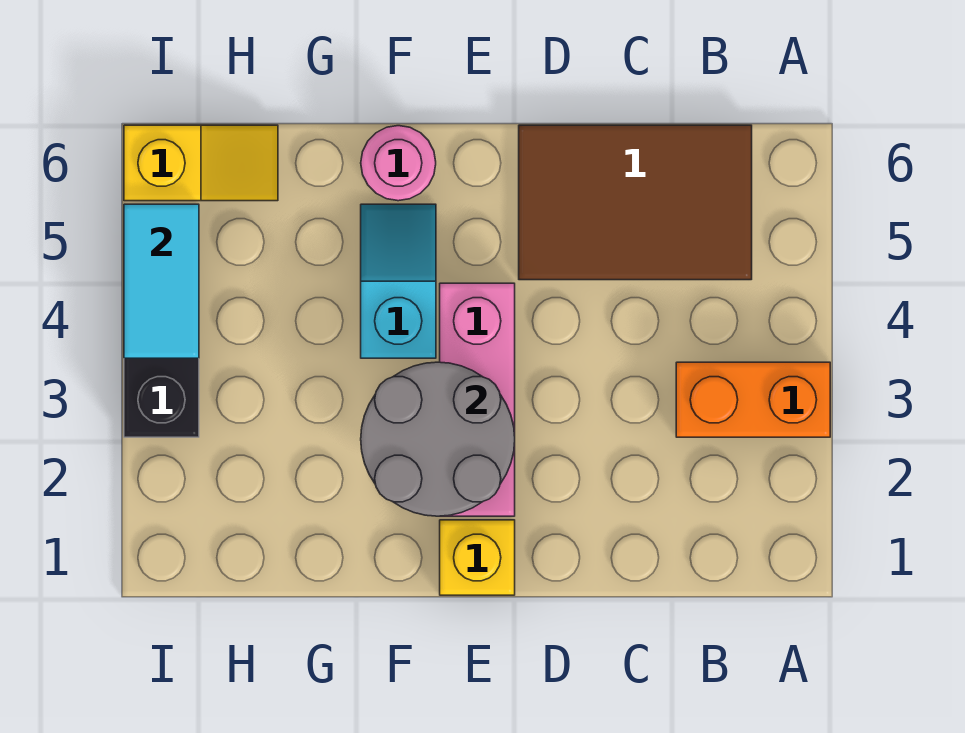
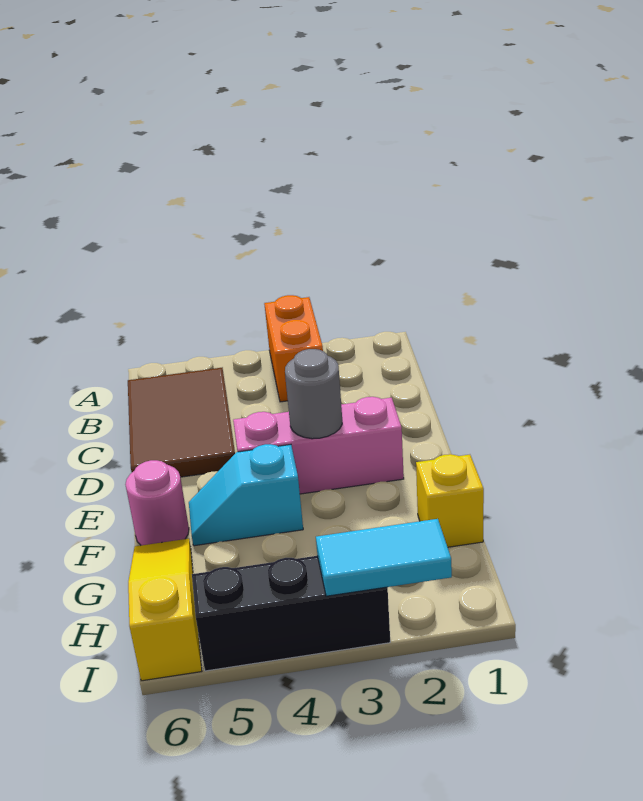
yellow 1x1 brick [440,520,515,595] -> yellow 1x1 brick moved to [416,454,484,547]
grey 2x2 round brick [361,362,515,516] -> grey 1x1 round brick [285,349,342,439]
yellow 1x2 slope [124,125,278,201] -> yellow 1x3 slope [128,539,202,681]
cyan 1x2 tile [124,204,199,358] -> cyan 1x2 tile moved to [316,519,452,596]

